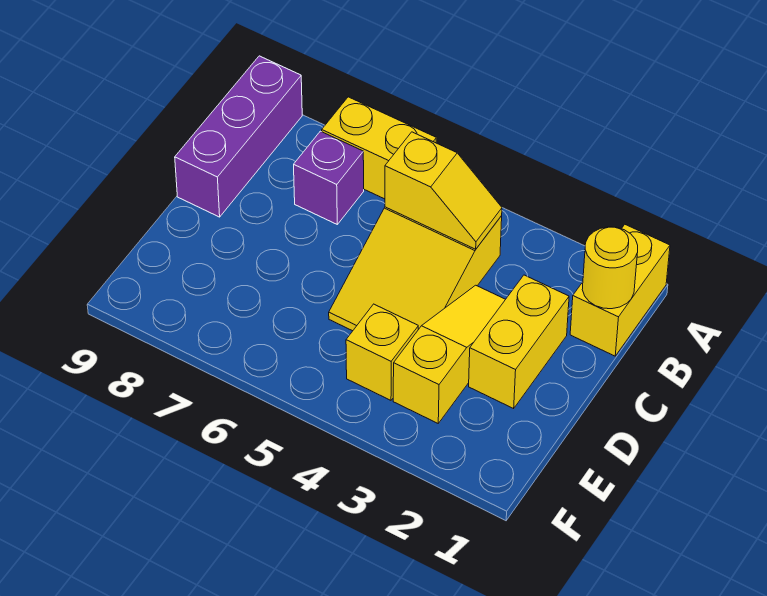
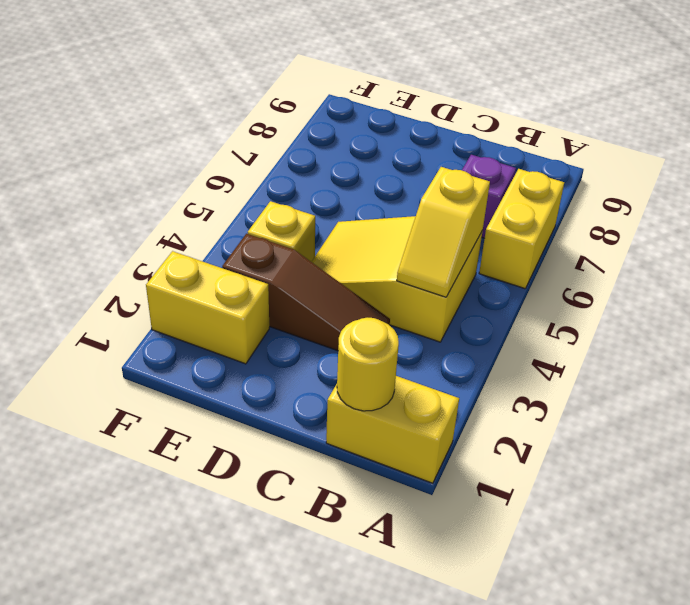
purple 1x3 brick [175,56,302,217] -> none
yellow 1x2 brick [469,275,569,408] -> yellow 1x2 brick moved to [146,251,269,364]
yellow 1x3 slope [393,285,506,423] -> brown 1x3 slope [222,234,390,351]

